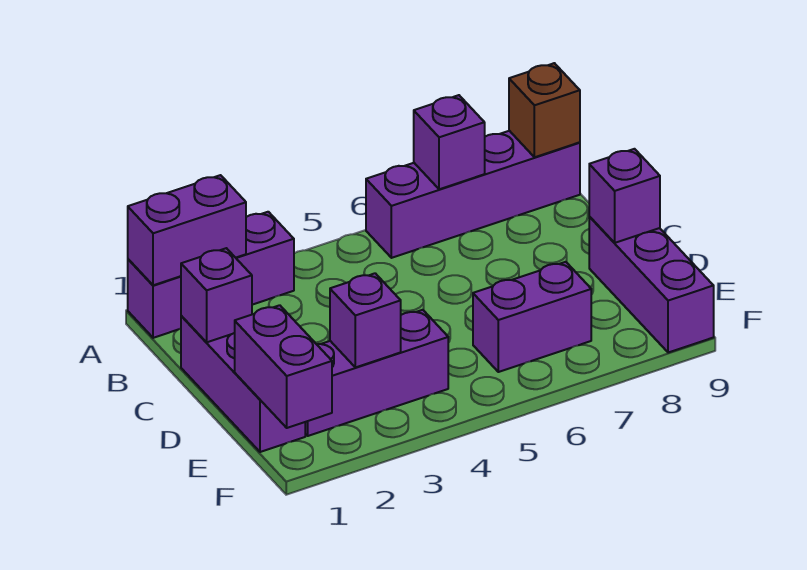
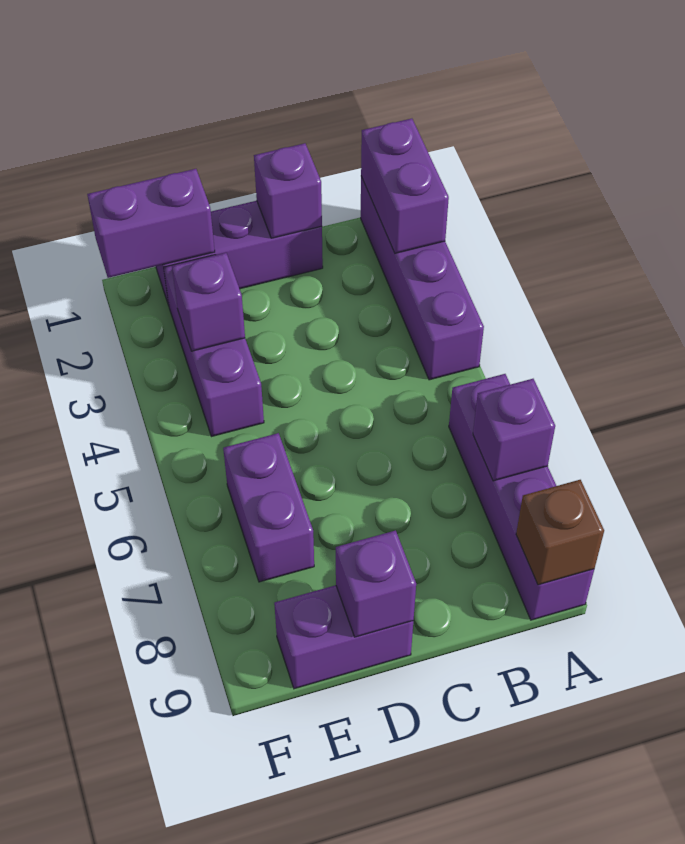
purple 1x3 brick [128,212,294,338] -> purple 1x4 brick [361,177,484,380]
purple 1x3 brick [589,217,714,353] -> purple 1x2 brick [274,585,413,689]

